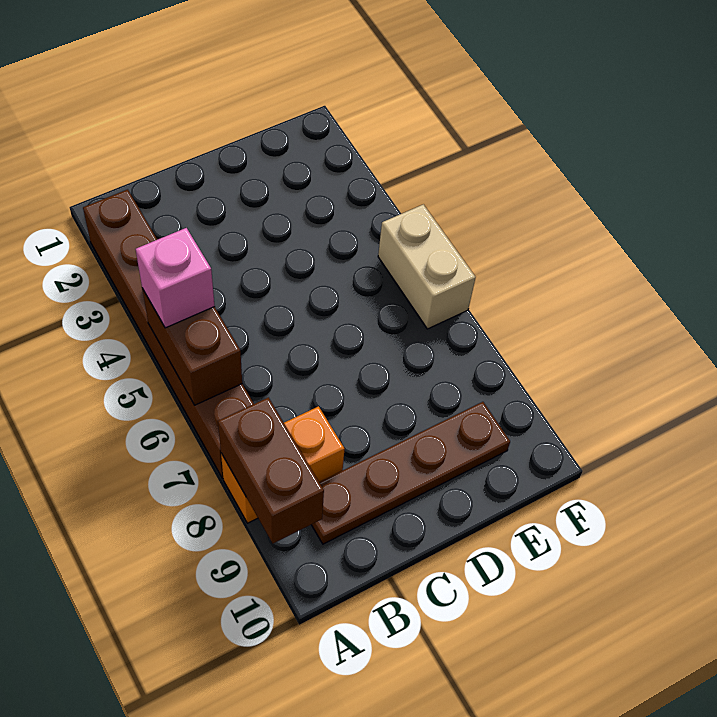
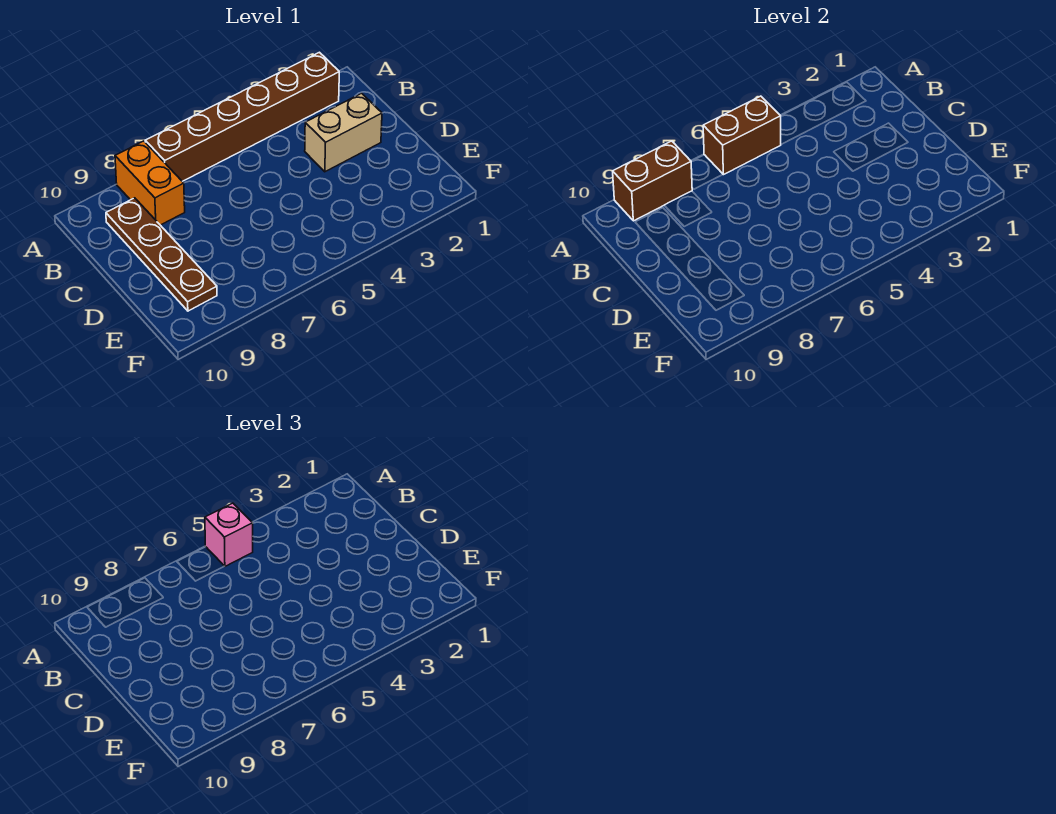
tan 1x2 brick [378,204,476,329] -> tan 1x2 brick moved to [305,93,382,172]

